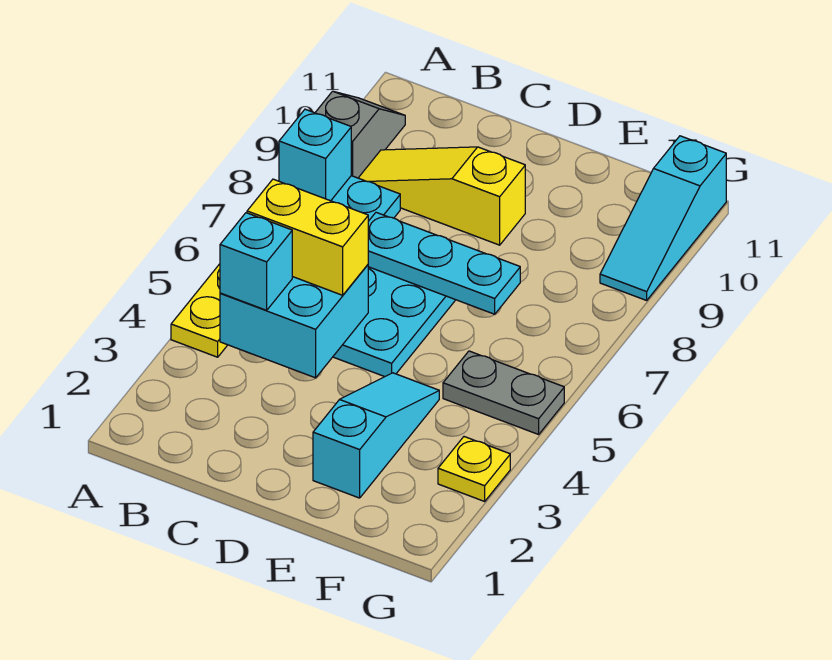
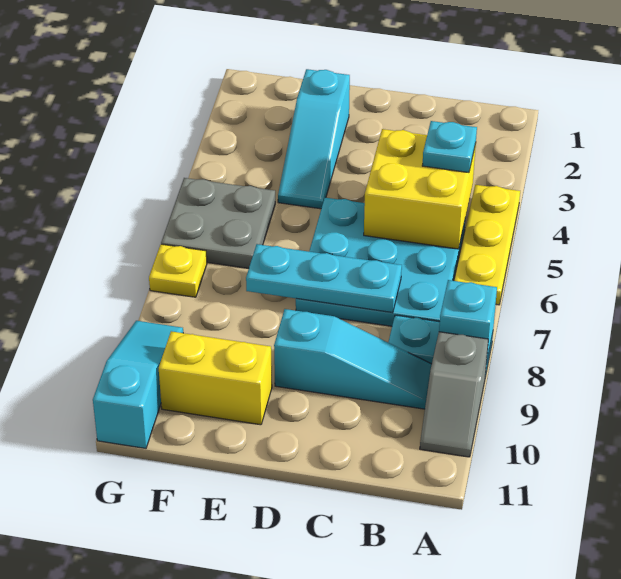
cyan 2x2 brick [220,265,368,378] -> yellow 2x2 brick [364,129,476,249]
cyan 1x1 brick [220,213,292,310] -> cyan 1x1 plate [422,121,477,172]
yellow 1x2 brick [247,179,368,295] -> yellow 1x2 brick moved to [159,331,272,425]
yellow 1x3 slope [359,147,525,245] -> cyan 1x3 slope [274,309,432,409]
grey 1x2 plate [443,351,564,434] -> grey 2x2 plate [161,178,275,268]
yellow 1x1 plate [438,437,510,501] -> yellow 1x1 plate moved to [149,244,207,297]

